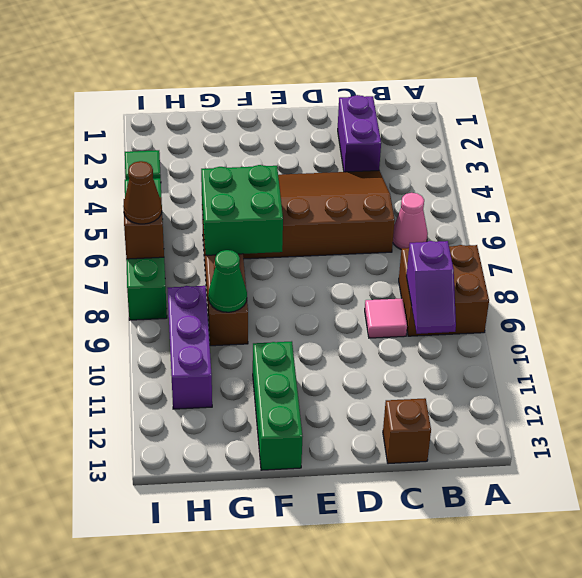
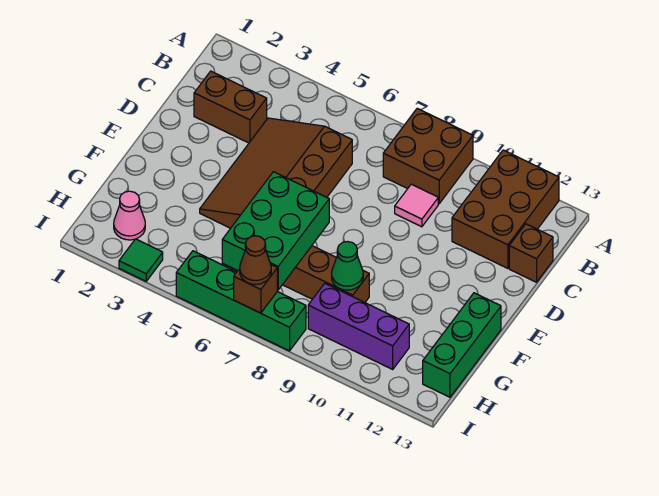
none -> brown 2x3 brick [452,150,559,268]
pink 1x1 cone [393,193,428,249] -> pink 1x1 cone moved to [114,191,145,240]
purple 1x2 slope [406,241,456,334] -> none
purple 1x2 brick [338,95,381,172] -> brown 1x2 brick [194,71,267,143]
green 2x2 brick [201,165,283,255] -> green 2x3 brick [222,172,329,290]
green 1x3 brick [253,341,303,470] -> green 1x3 brick turned to [423,293,501,397]

